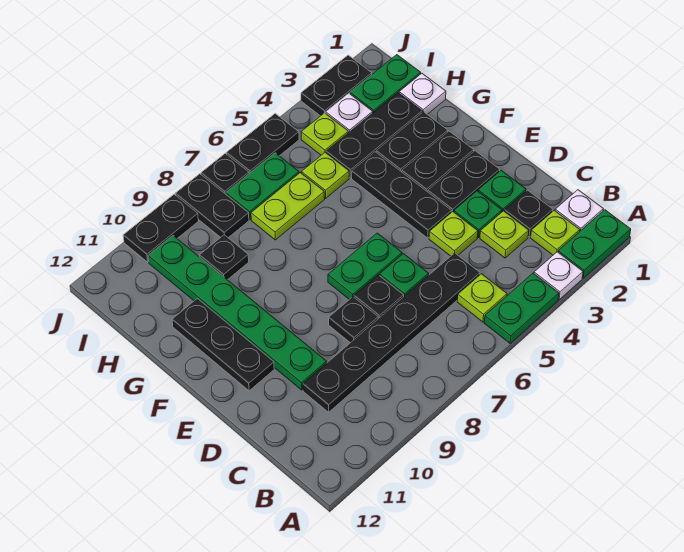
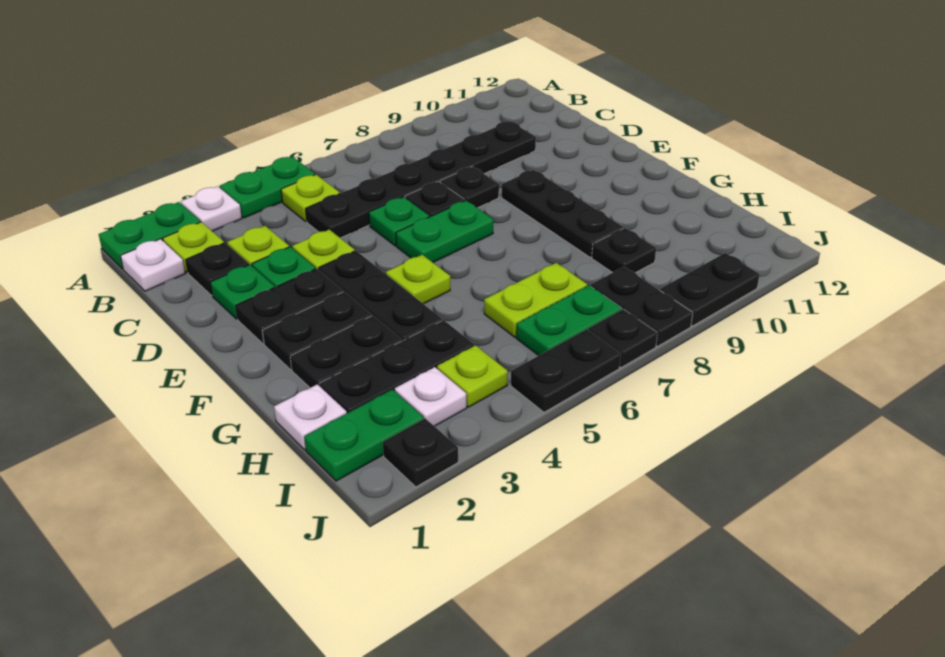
green 1x6 plate [148,236,327,390] -> none
black 1x3 plate [172,298,274,391] -> black 1x3 plate moved to [502,170,623,257]
lime 1x1 plate [302,152,349,198] -> lime 1x1 plate moved to [386,255,450,304]
black 1x2 plate [301,55,372,116] -> black 1x1 plate [383,418,458,487]

